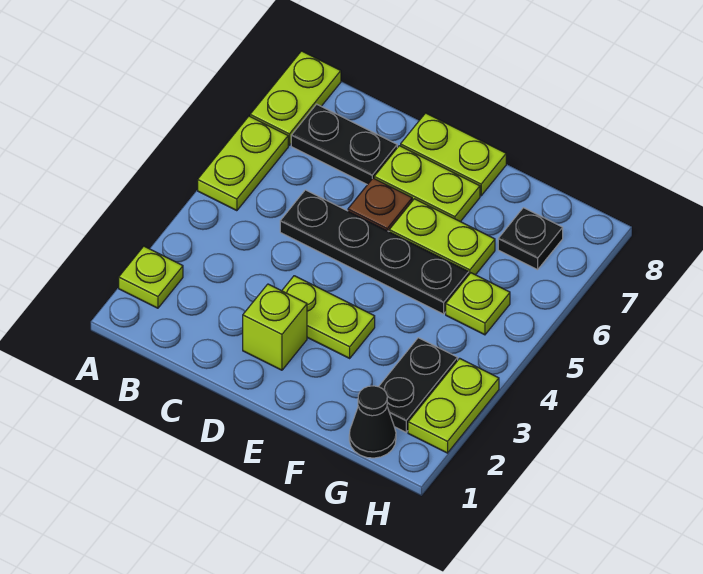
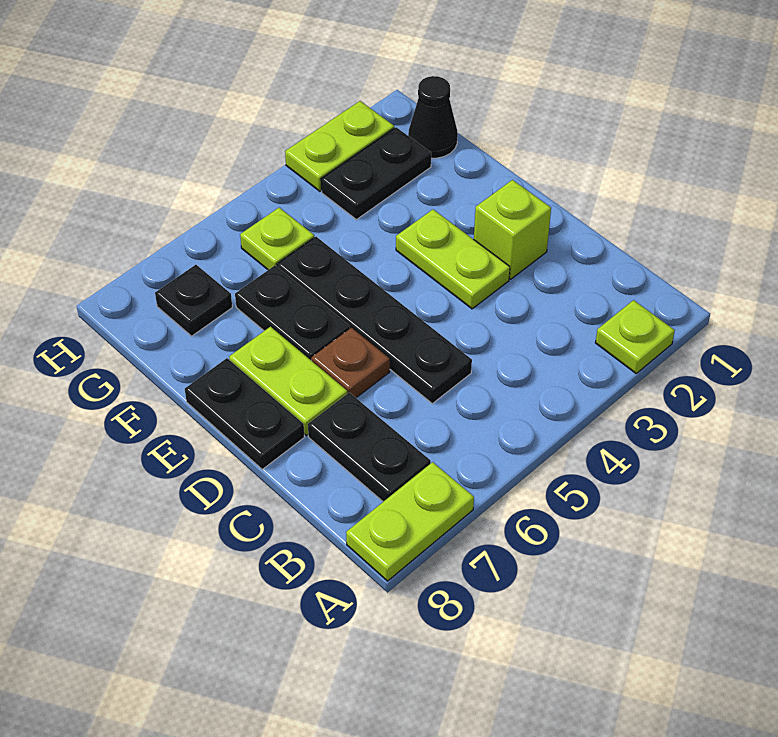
lime 1x2 plate [198,116,288,211] -> none
lime 1x2 plate [401,113,506,196] -> black 1x2 plate [185,358,304,469]
lime 1x2 plate [389,199,495,275] -> black 1x2 plate [235,266,350,360]

